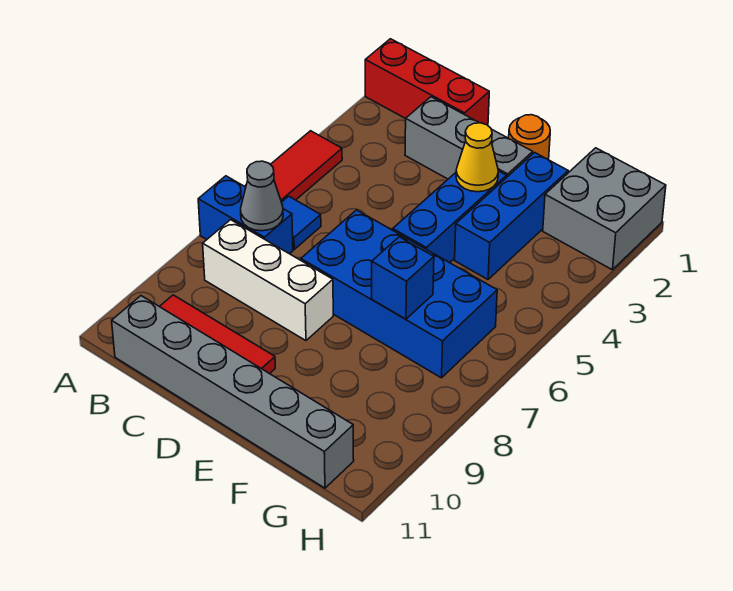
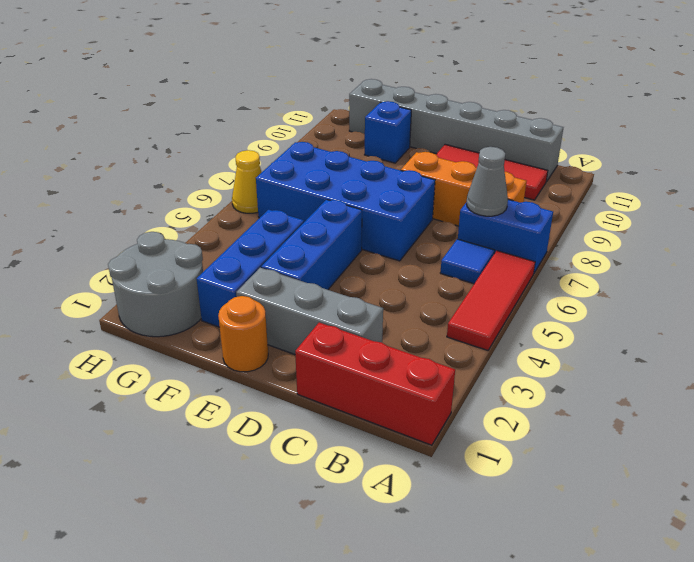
white 1x3 brick [203,220,333,341] -> orange 1x3 brick [401,152,526,226]
yellow 1x1 cone [456,123,498,192] -> yellow 1x1 cone moved to [232,150,262,213]
blue 1x1 brick [372,237,434,319] -> blue 1x1 brick moved to [365,101,411,163]
grey 2x2 brick [543,148,666,270] -> grey 2x2 round brick [108,232,203,337]

